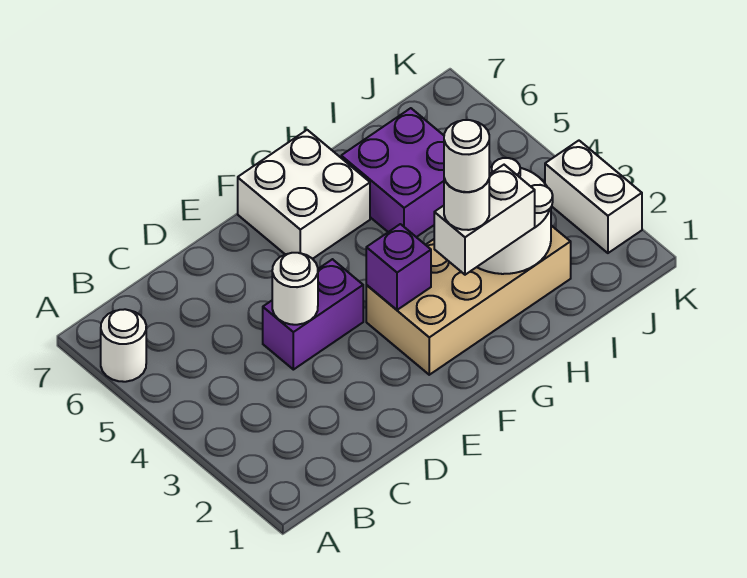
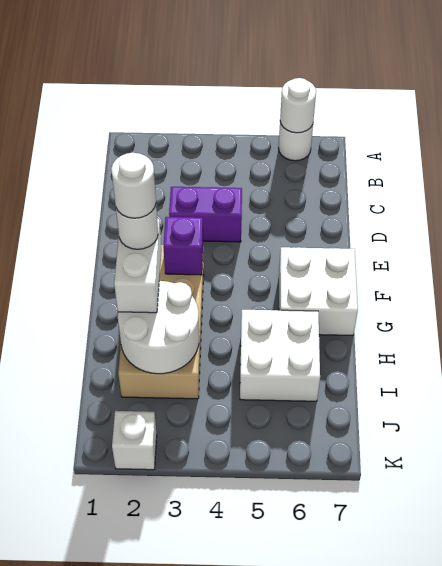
purple 1x2 brick [263,259,363,370] -> purple 1x2 brick turned to [169,187,242,242]
white 1x1 round brick [272,253,318,325] -> white 1x1 round brick moved to [280,78,316,133]
purple 2x2 brick [341,108,444,237] -> white 2x2 brick [240,310,320,401]
white 1x2 brick [545,141,642,253] -> white 1x1 brick [112,411,157,470]

